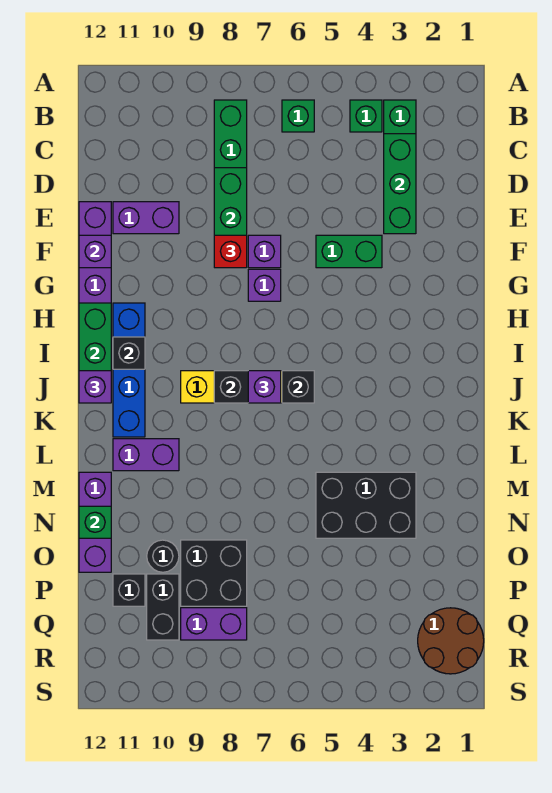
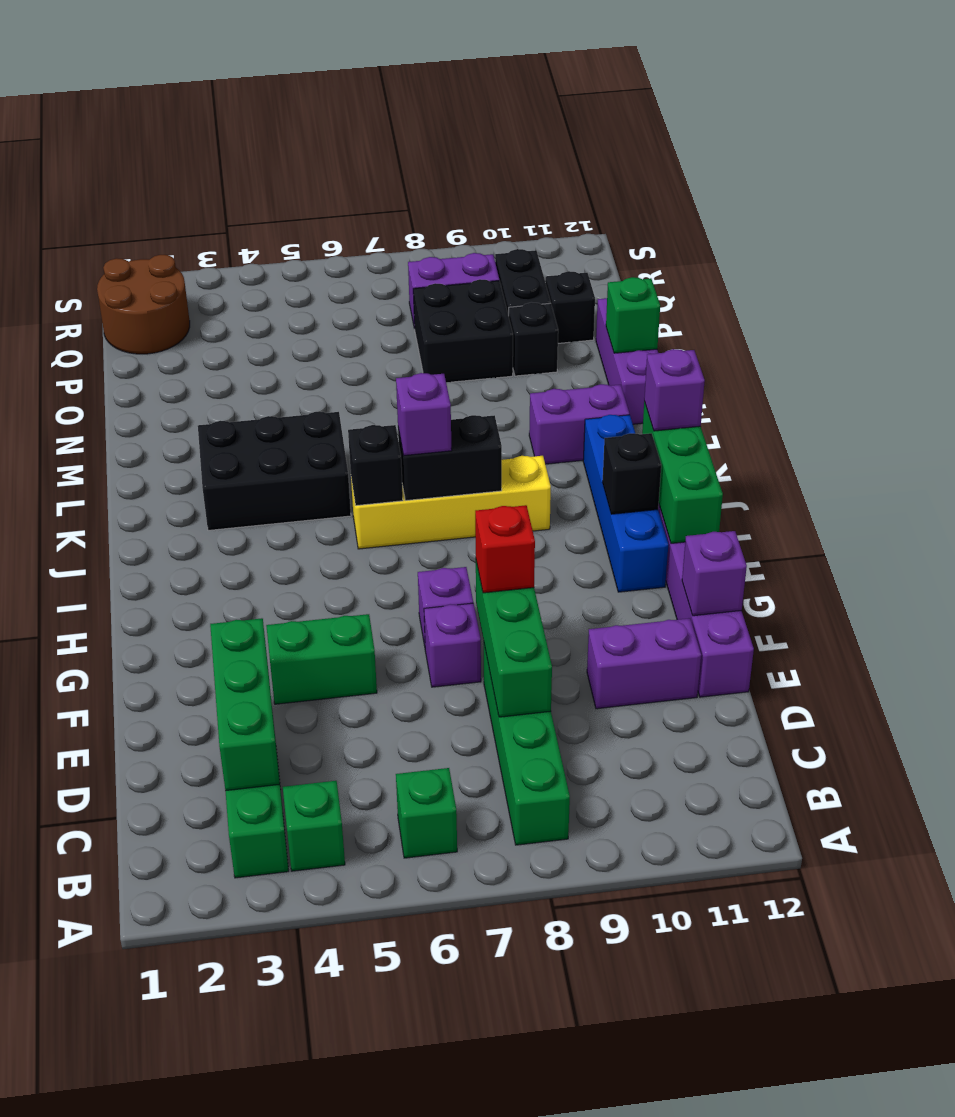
black 2x3 brick [316,472,416,538] -> black 2x3 brick moved to [198,412,351,530]
black 1x1 round brick [147,540,179,572] -> black 1x1 brick [509,302,558,376]

